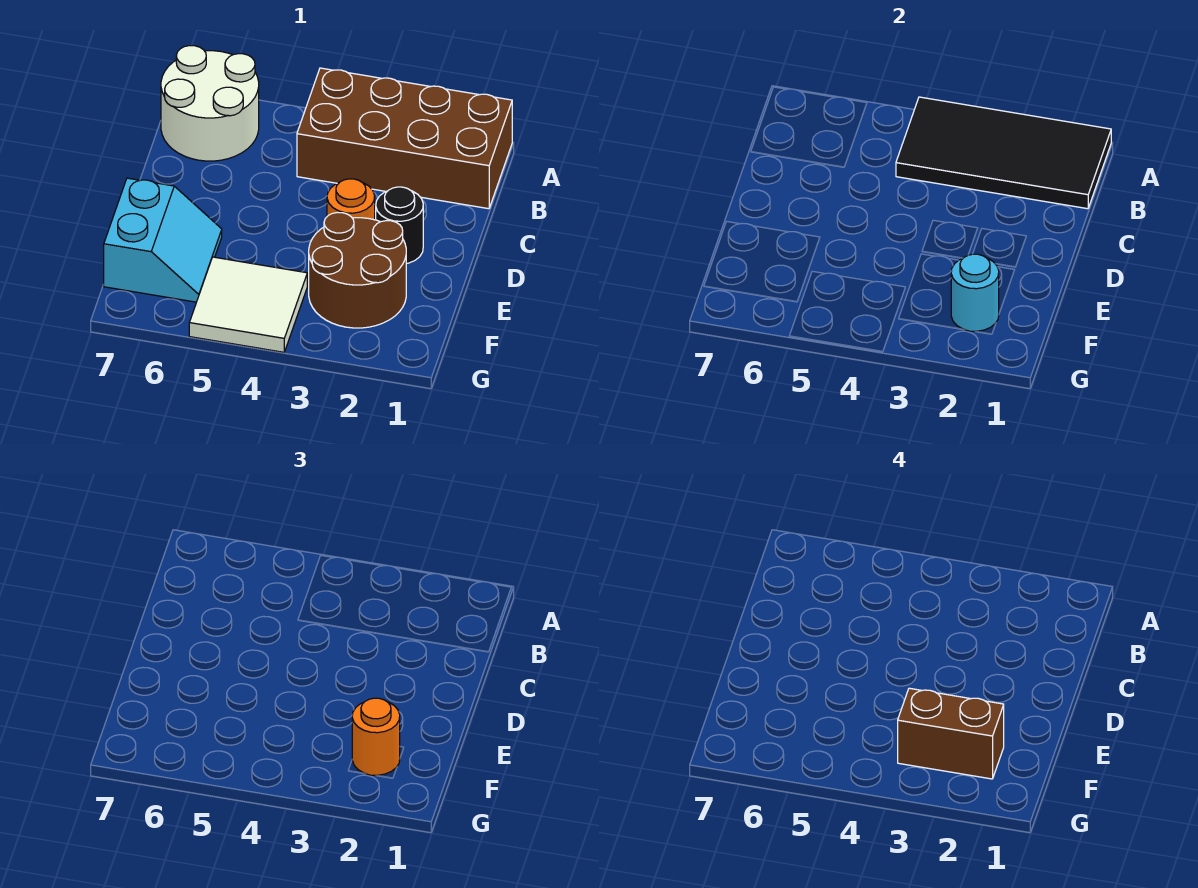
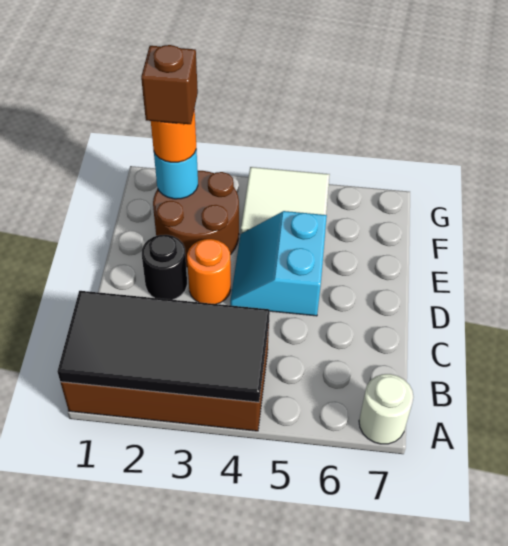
white 2x2 round brick [161,46,259,161] -> white 1x1 round brick [359,374,413,444]
cyan 2x2 slope [104,178,222,302] -> cyan 2x2 slope moved to [230,211,327,316]
brown 1x2 brick [898,688,1004,779] -> brown 1x1 brick [141,45,198,124]

